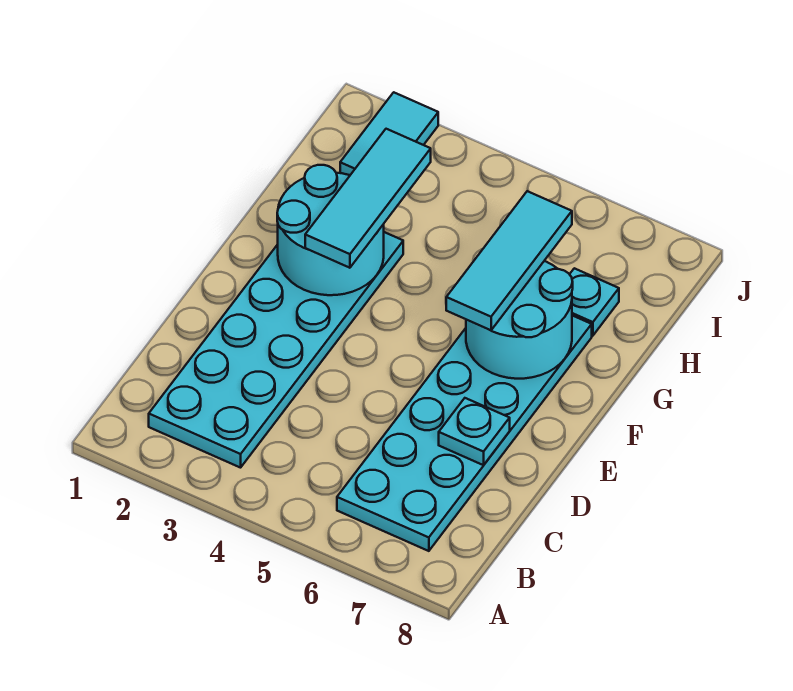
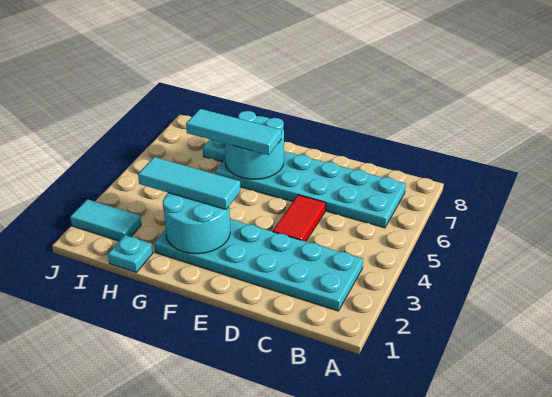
none -> red 1x2 tile [273,195,326,242]
cyan 1x1 plate [439,398,510,465] -> cyan 1x1 plate moved to [108,235,153,273]

